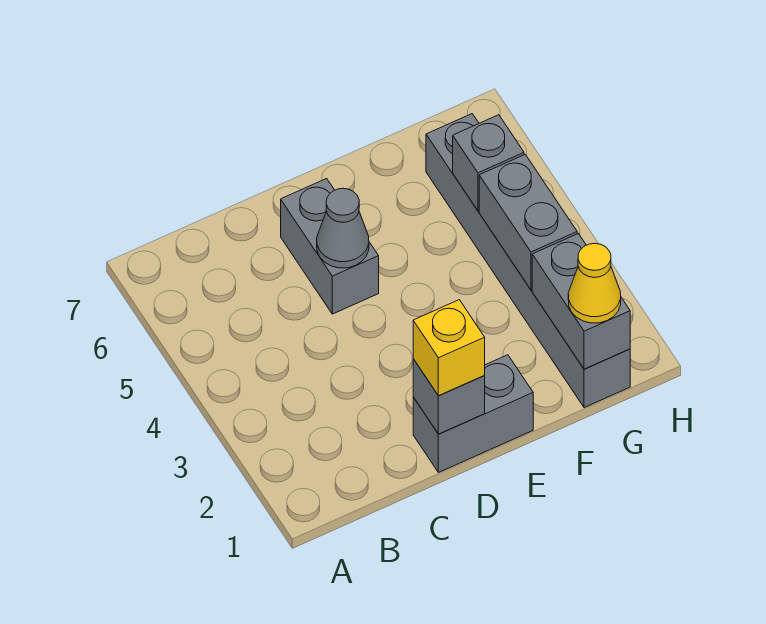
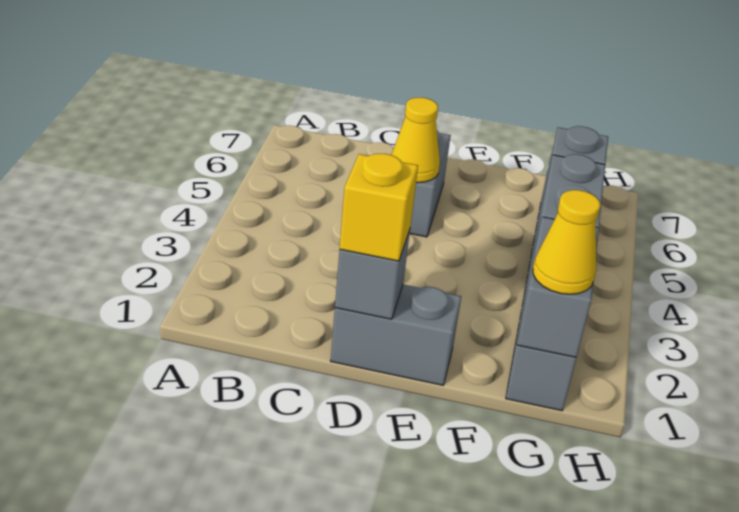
grey 1x1 cone [317,188,369,268] -> yellow 1x1 cone [391,98,440,183]

